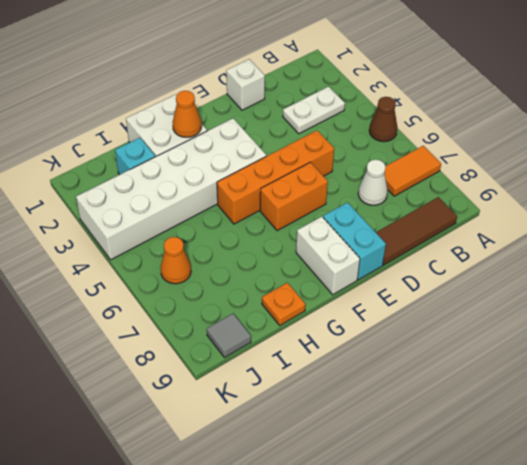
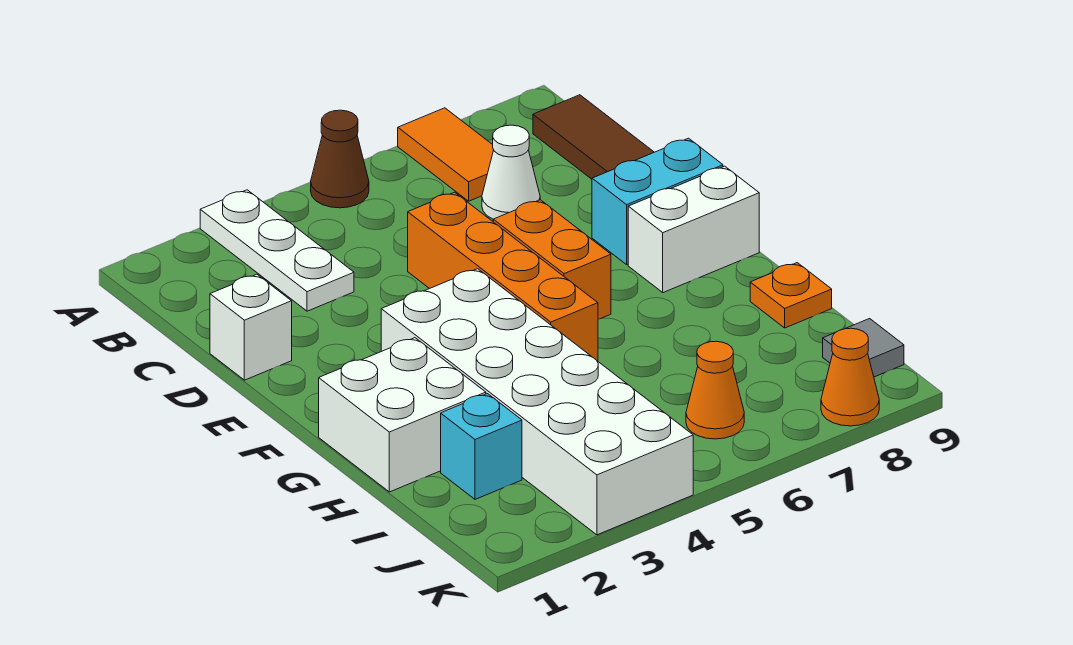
white 1x2 plate [283,87,345,134] -> white 1x3 plate [200,190,354,311]
orange 1x1 cone [173,91,202,137] -> orange 1x1 cone moved to [821,328,879,426]

